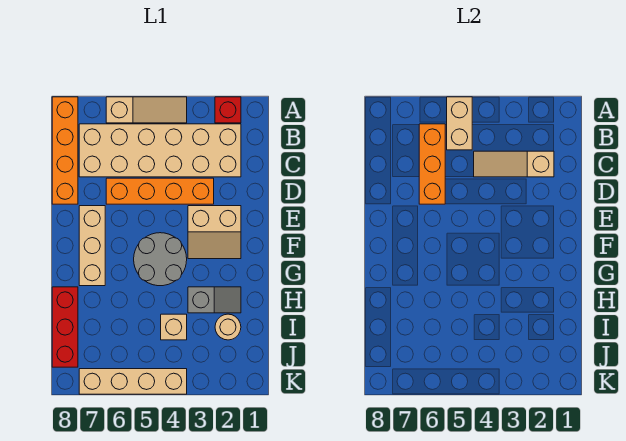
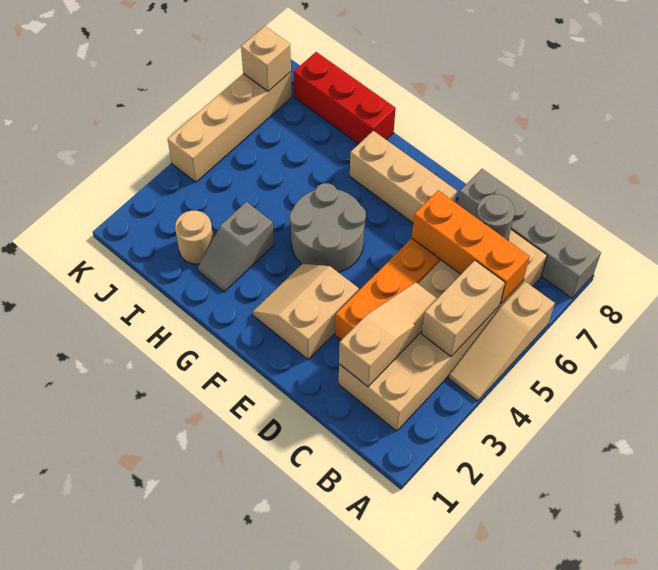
red 1x1 brick [215,97,241,123] -> none
tan 1x2 brick [447,97,472,150] -> tan 1x2 brick turned to [422,261,505,356]
orange 1x4 brick [52,97,78,204] -> grey 1x4 brick [458,169,601,298]
none -> grey 1x1 round brick [476,194,515,240]
tan 1x1 brick [161,314,187,340] -> tan 1x1 brick moved to [241,26,291,91]

